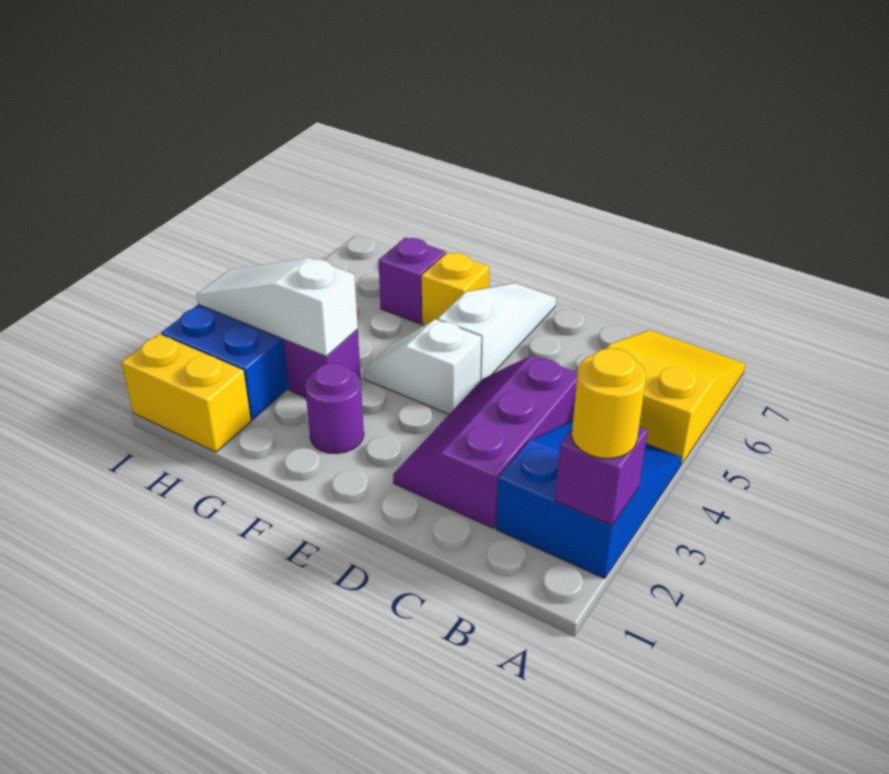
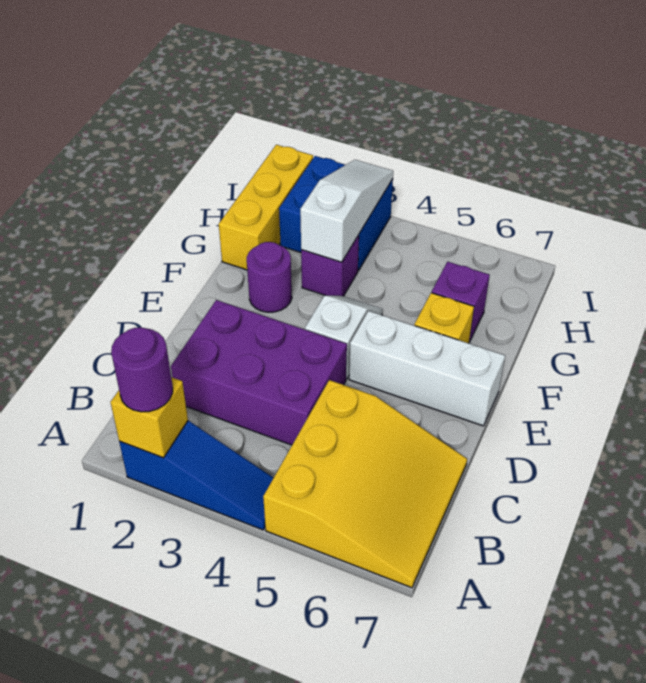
blue 2x3 slope [496,420,682,579] -> blue 1x3 slope [119,421,273,530]
purple 1x1 brick [555,427,648,525] -> yellow 1x1 brick [110,377,188,458]
yellow 1x1 round brick [572,348,646,459] -> purple 1x1 round brick [111,327,173,412]
yellow 2x3 slope [606,330,745,465] -> yellow 3x3 slope [263,380,467,588]
purple 2x3 slope [393,355,578,528] -> purple 2x3 brick [171,300,347,445]
white 1x3 slope [438,283,556,381] -> white 1x3 brick [349,311,505,426]
yellow 1x2 brick [122,334,251,452] -> yellow 1x3 brick [219,145,313,270]

